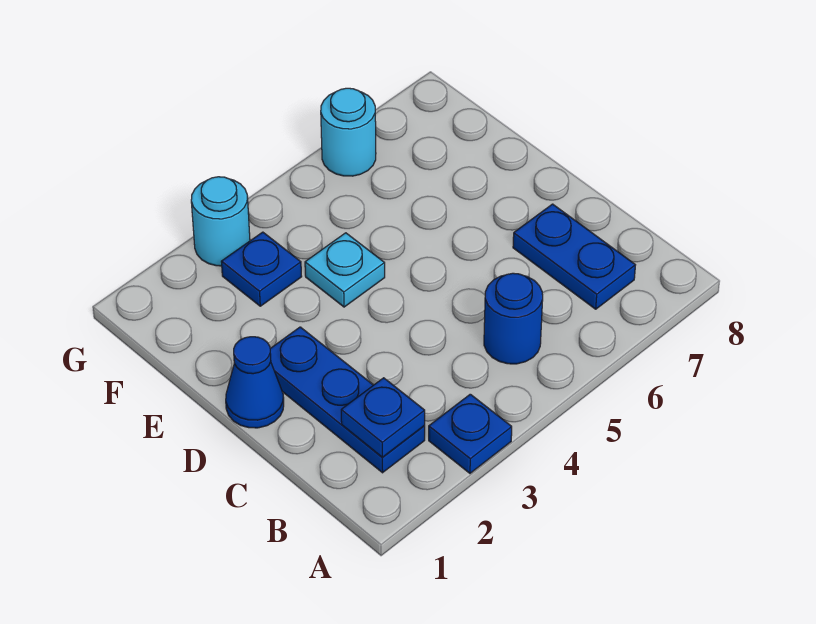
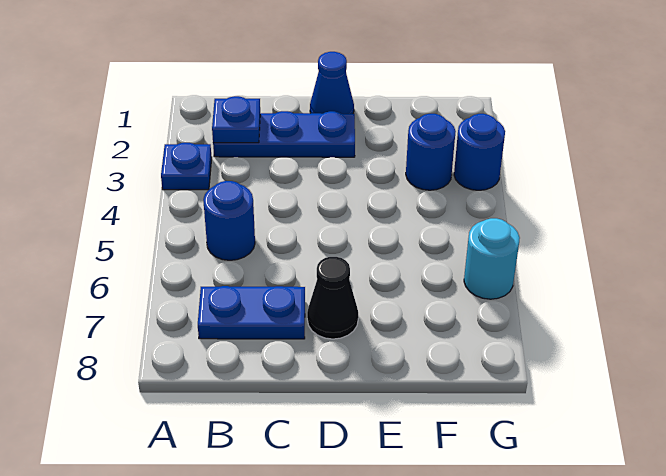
none -> black 1x1 cone [307,257,358,339]
cyan 1x1 plate [305,233,385,307] -> none
blue 1x1 plate [221,232,302,306] -> blue 1x1 round brick [406,114,456,190]
cyan 1x1 round brick [191,177,250,266] -> blue 1x1 round brick [454,114,505,190]

